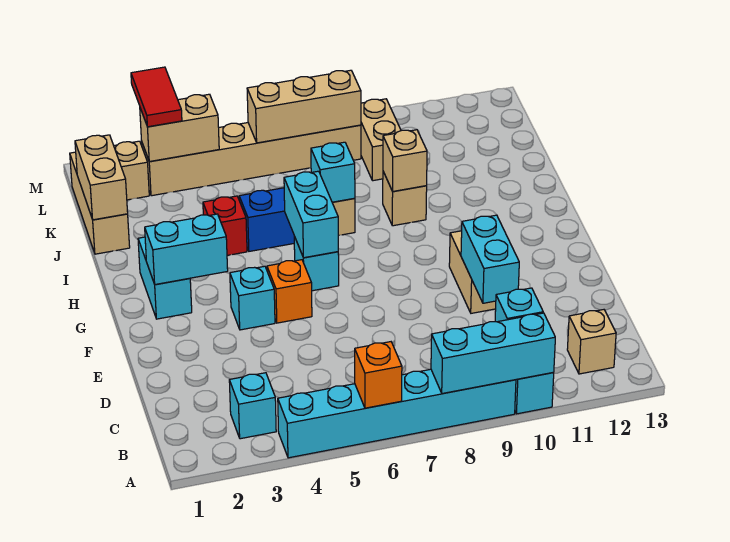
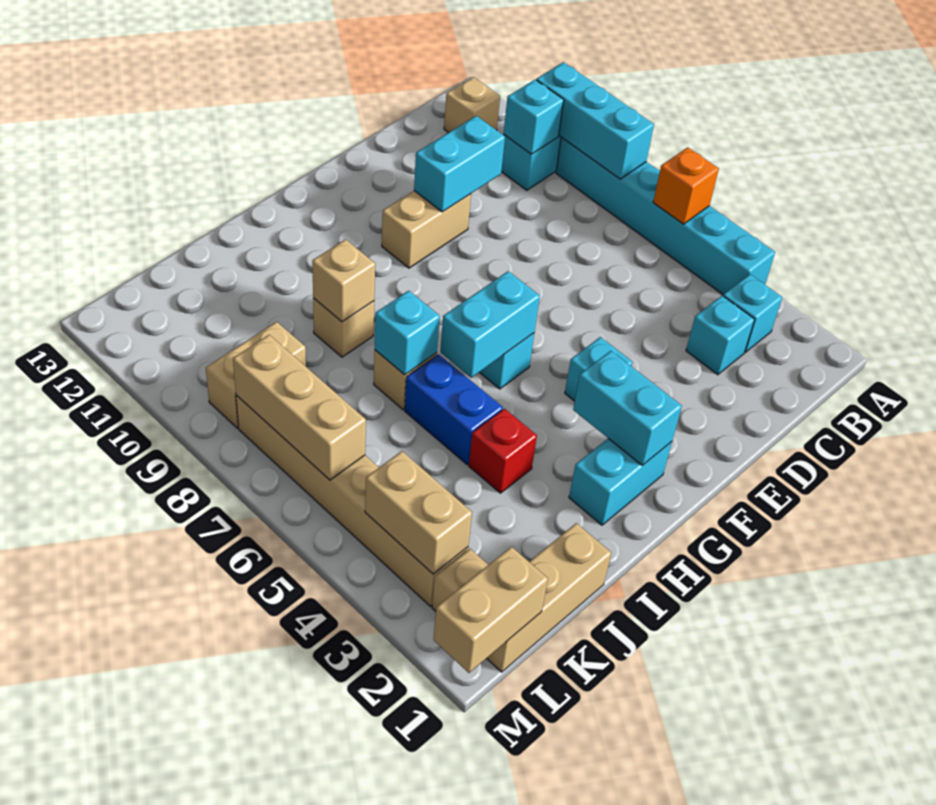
none -> cyan 1x1 brick [686,296,755,375]
orange 1x1 brick [267,260,312,323] -> none
tan 1x2 brick [75,135,128,220] -> tan 1x2 brick moved to [433,547,548,673]
red 1x2 tile [131,67,182,127] -> none

